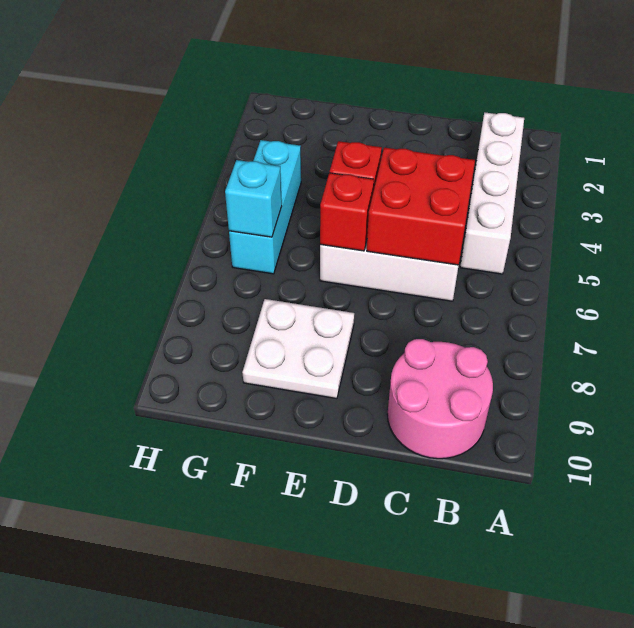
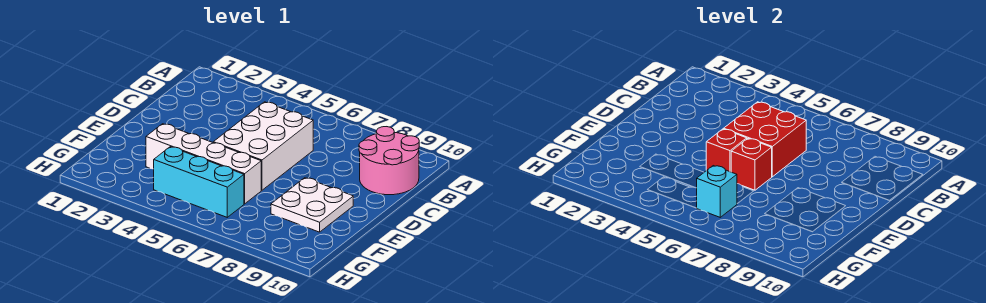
white 1x4 brick [460,113,524,274] -> white 1x4 brick moved to [146,124,261,204]

